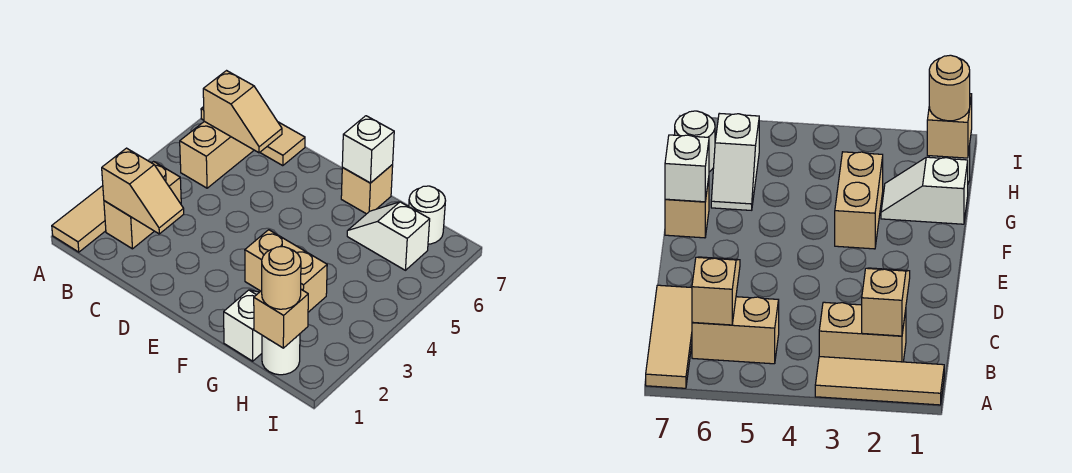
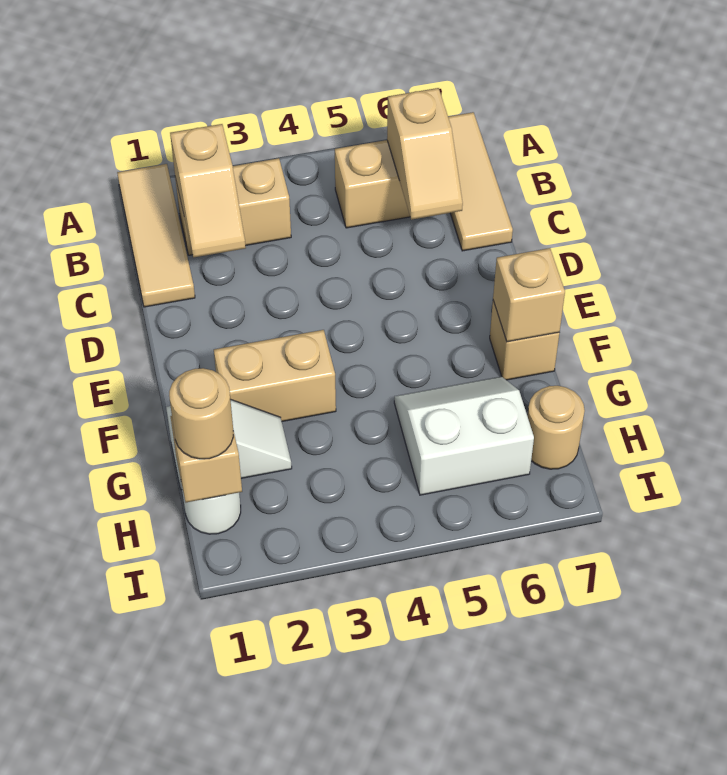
tan 1x3 tile [52,186,106,252] -> tan 1x3 tile turned to [117,164,195,307]
tan 1x2 brick [245,230,327,312] -> tan 1x2 brick turned to [214,330,336,421]
white 1x1 brick [342,116,394,183] -> tan 1x1 brick [493,248,565,342]
white 1x2 slope [347,202,430,270] -> white 2x2 slope [394,376,534,495]
white 1x1 round brick [409,186,446,244] -> tan 1x1 round brick [528,386,585,469]

